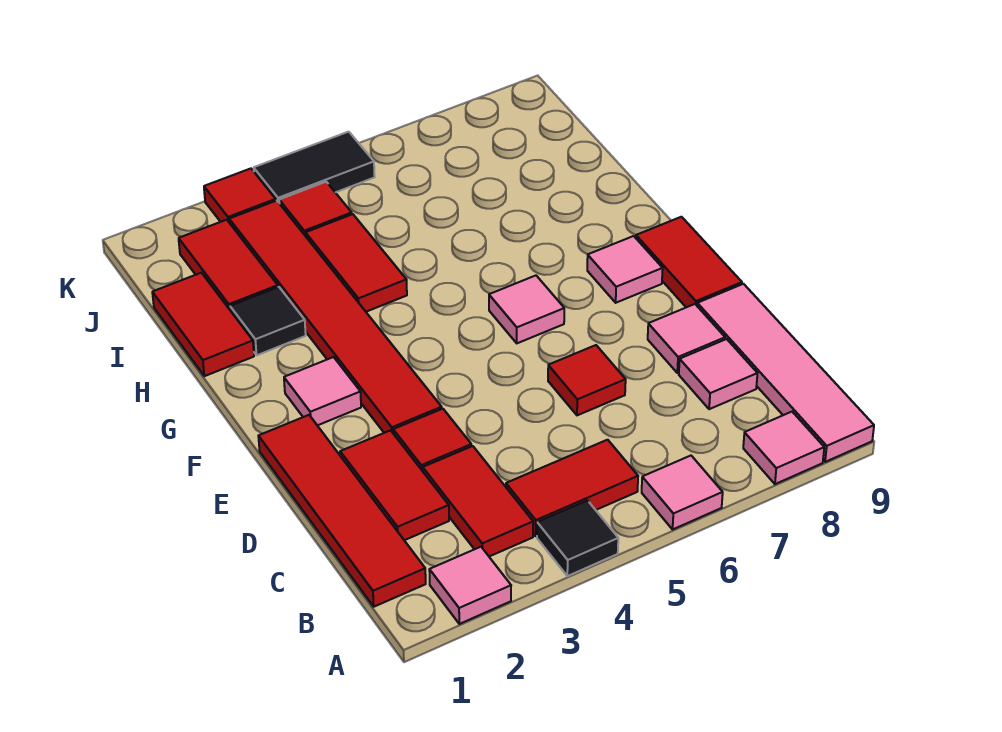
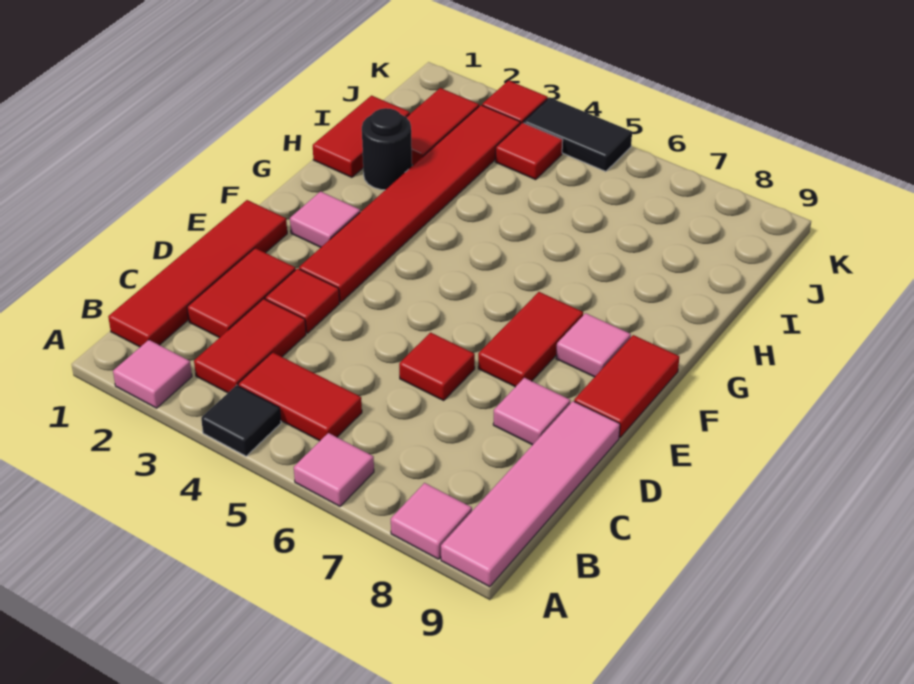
pink 1x1 tile [679,339,757,409] -> none
pink 1x1 tile [489,276,564,343] -> none
black 1x1 tile [230,287,306,355] -> black 1x1 round brick [362,108,412,190]
red 1x2 tile [306,214,407,312] -> red 1x2 tile moved to [478,292,583,387]

